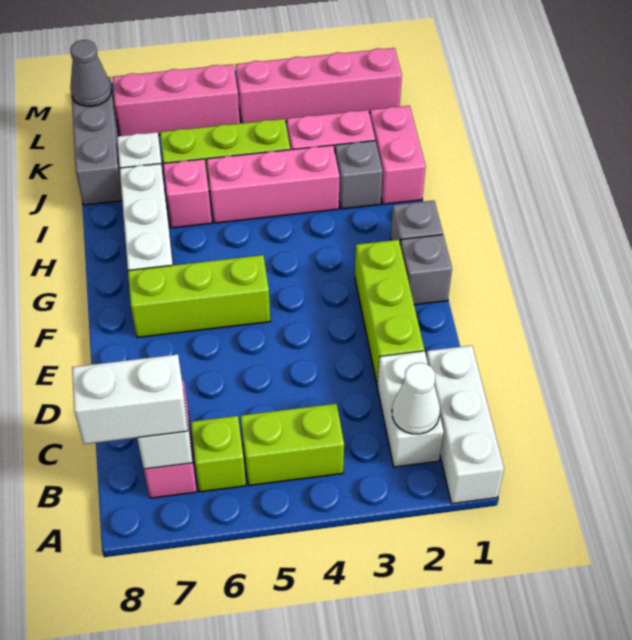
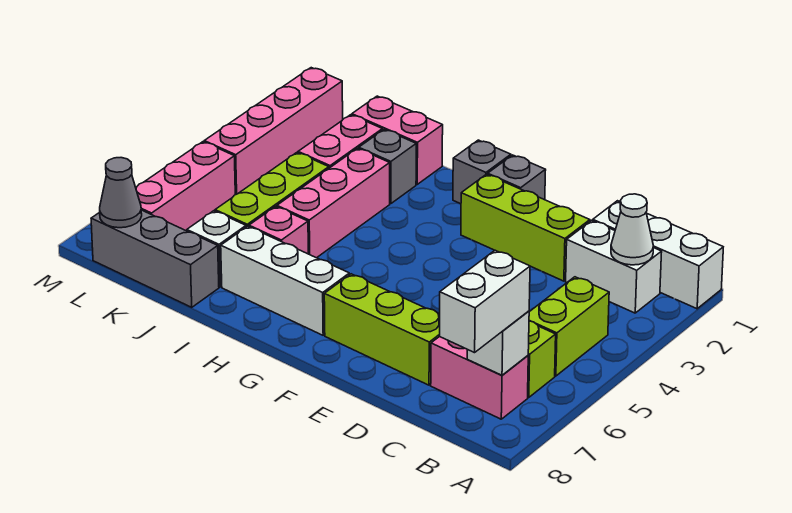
lime 1x3 brick [128,255,270,338] -> lime 1x3 brick turned to [324,274,440,385]

